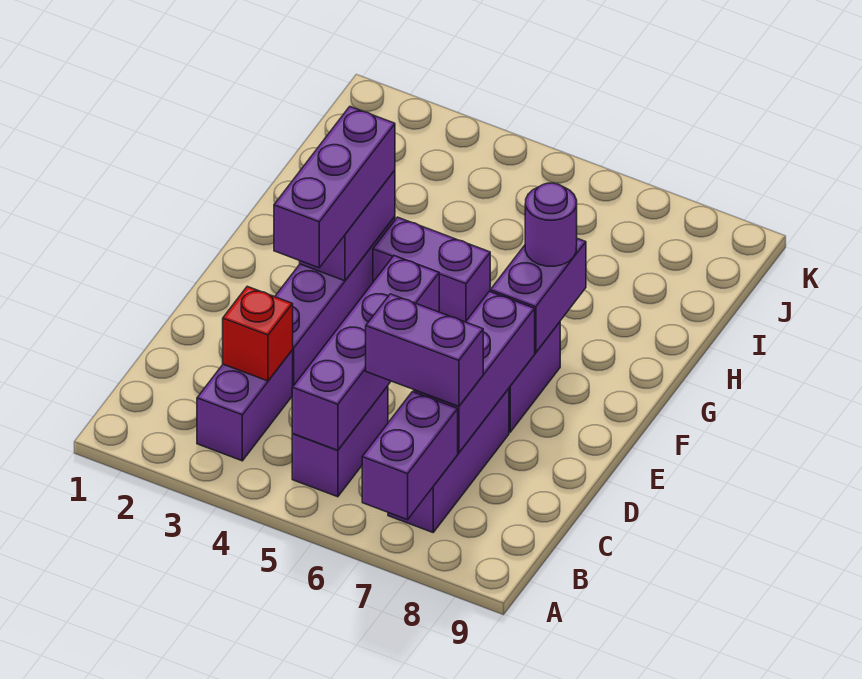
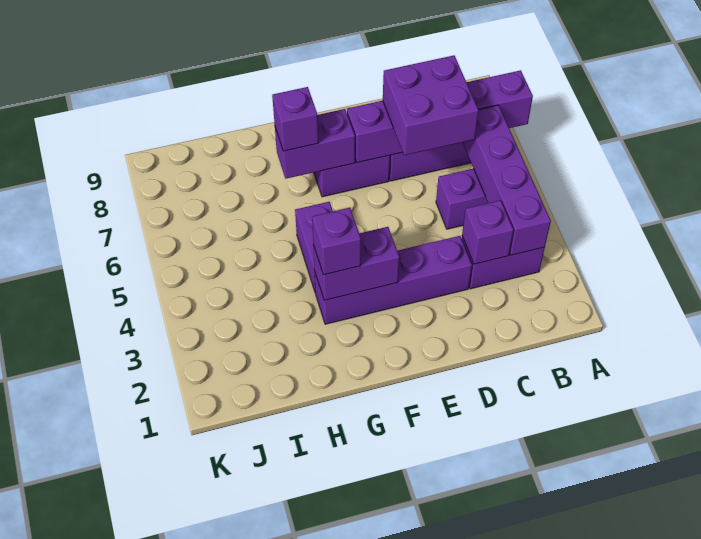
purple 1x4 brick [292,256,439,450] -> purple 1x4 brick turned to [463,105,551,255]
red 1x1 brick [223,286,293,381] -> purple 1x1 brick [462,200,513,264]
purple 1x2 brick [366,294,483,406] -> purple 2x2 brick [383,55,479,155]
purple 1x3 brick [274,107,395,268] -> purple 1x1 brick [312,208,361,275]
purple 1x1 round brick [525,183,577,266] -> purple 1x1 brick [272,87,318,151]

